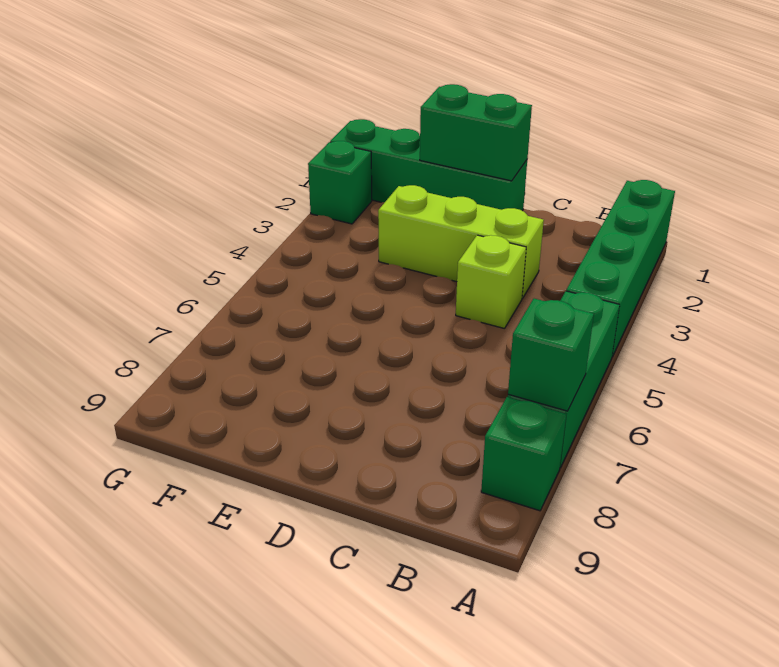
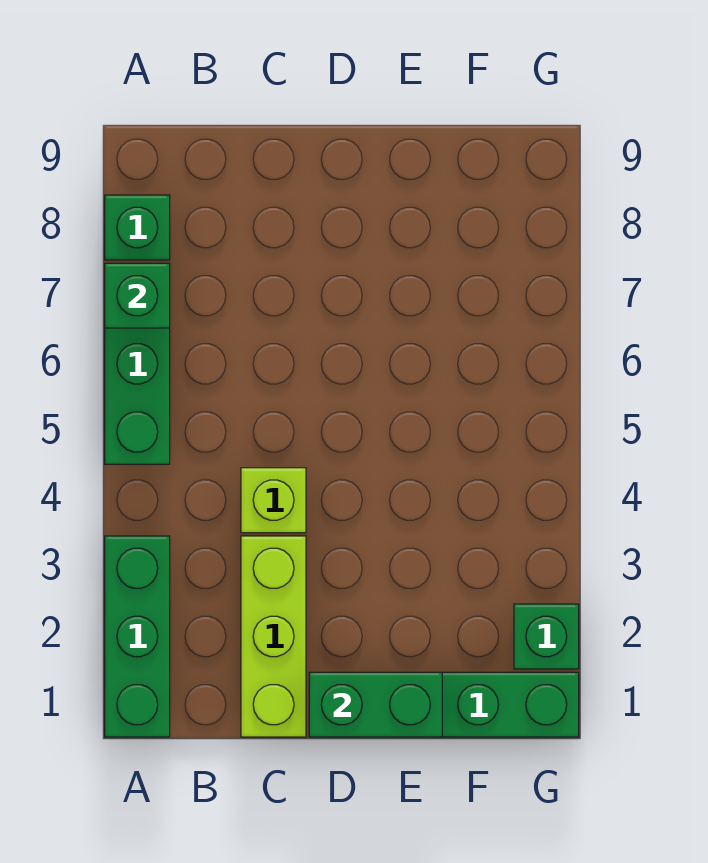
green 1x4 brick [566,180,675,357] -> green 1x3 brick [105,536,170,737]
lime 1x3 brick [378,185,544,298] -> lime 1x3 brick turned to [241,536,306,737]

